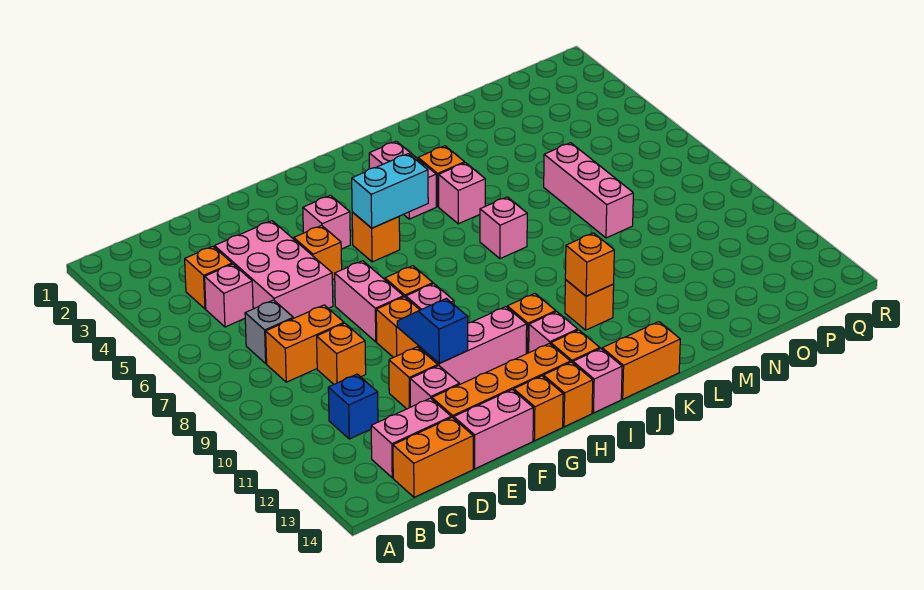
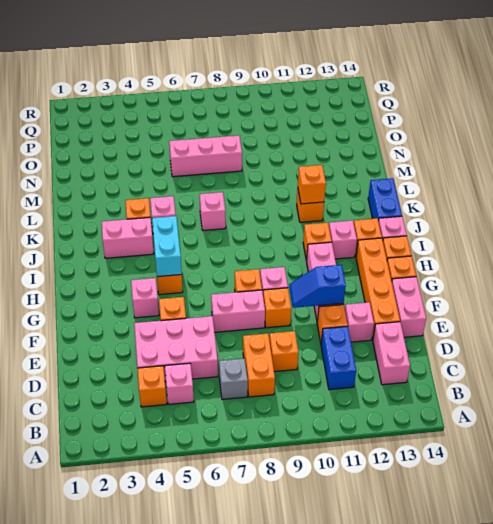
blue 1x1 brick [328,374,378,439] -> blue 1x2 brick [321,326,356,390]
orange 1x2 brick [393,417,473,497] -> none
orange 1x2 brick [602,322,680,399] -> blue 1x2 brick [368,178,402,221]

